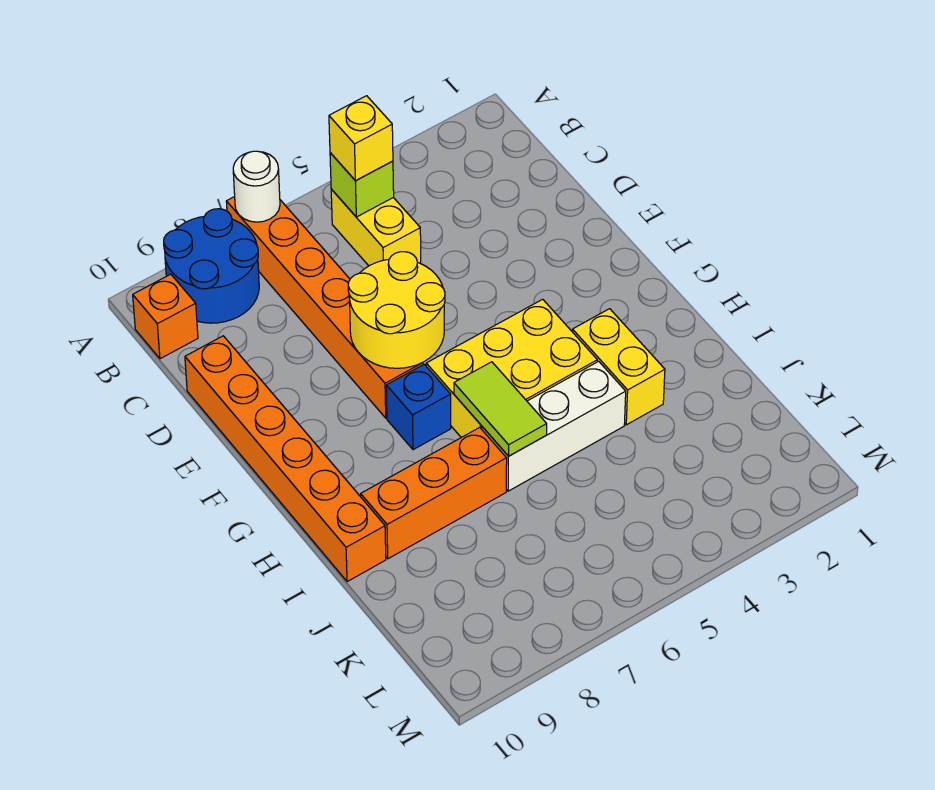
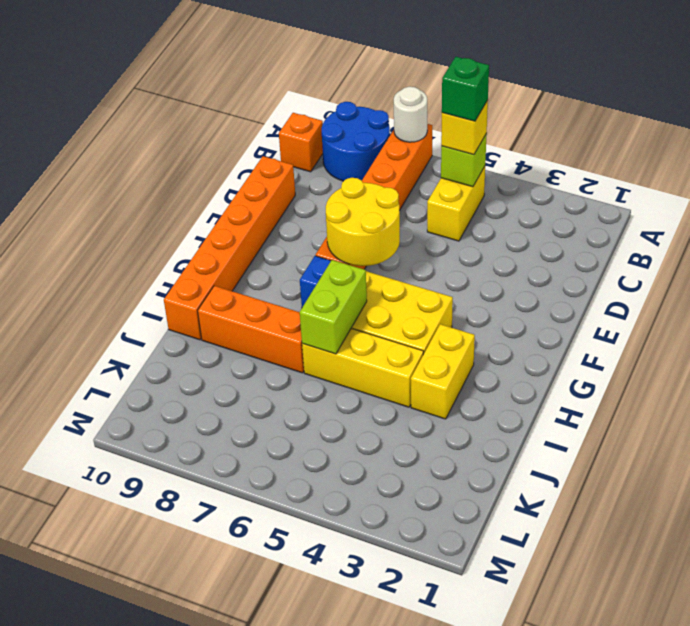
none -> green 1x1 brick [442,57,489,121]
lime 1x2 tile [454,362,547,456] -> lime 1x2 brick [300,260,367,354]
white 1x3 brick [482,361,626,491] -> yellow 1x3 brick [302,328,424,407]

